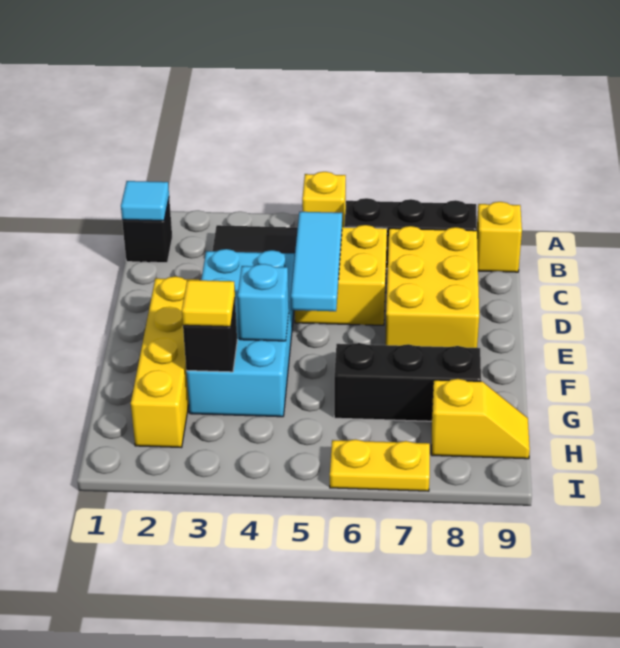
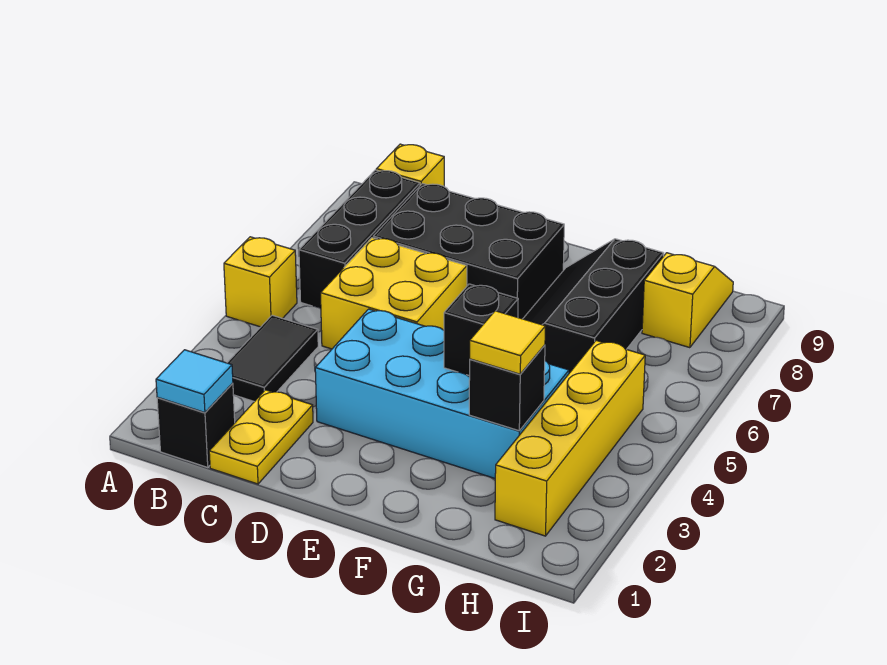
cyan 1x3 tile [291,212,342,311] -> none
yellow 2x3 brick [385,226,479,348] -> black 2x3 brick [373,184,564,319]
yellow 1x4 brick [131,276,196,448] -> yellow 1x4 brick turned to [495,341,645,536]
cyan 1x1 brick [238,264,289,341] -> black 1x1 brick [444,284,518,376]
yellow 1x2 plate [330,439,430,491] -> yellow 1x2 plate moved to [209,390,313,484]

